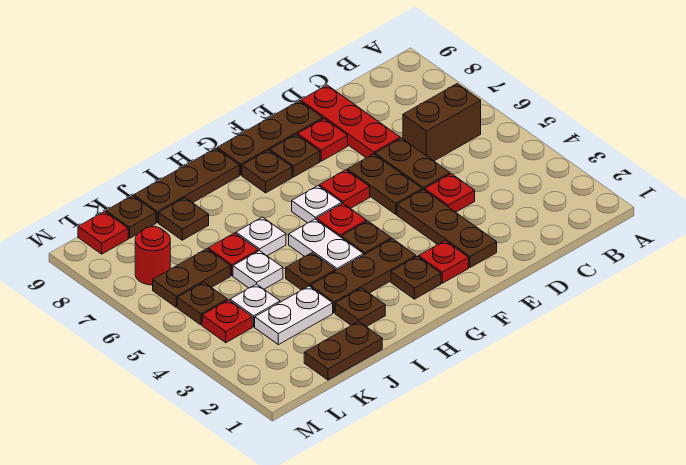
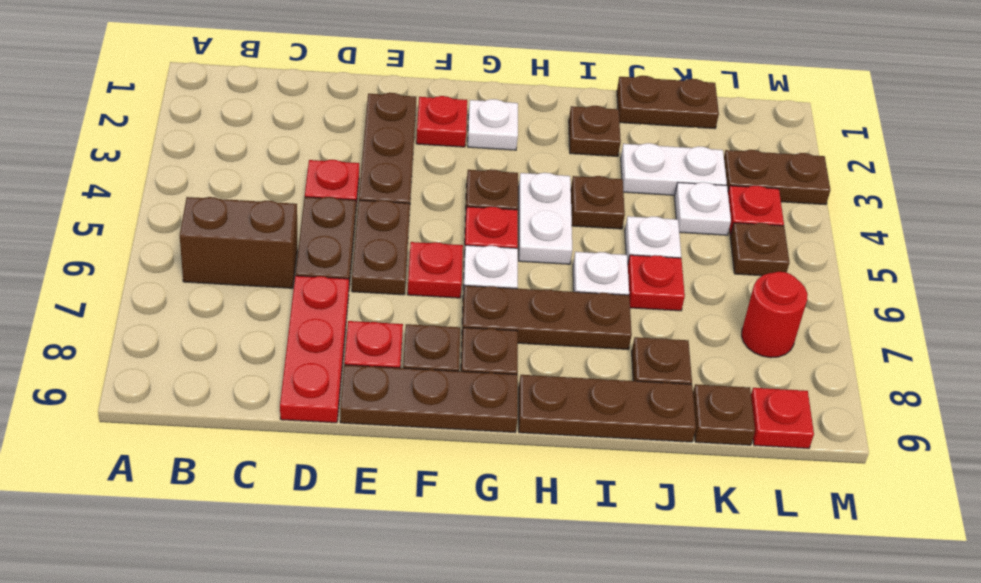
brown 1x1 plate [391,256,441,299] -> white 1x1 plate [468,99,518,150]
brown 1x3 plate [310,239,416,313] -> brown 1x3 plate moved to [462,285,632,350]
brown 1x2 plate [153,249,230,307] -> brown 1x2 plate moved to [724,150,830,205]

